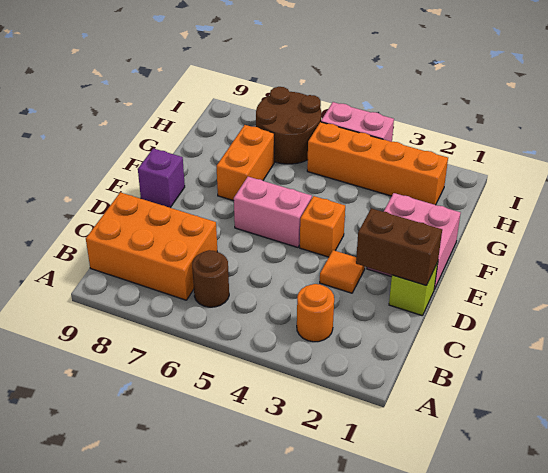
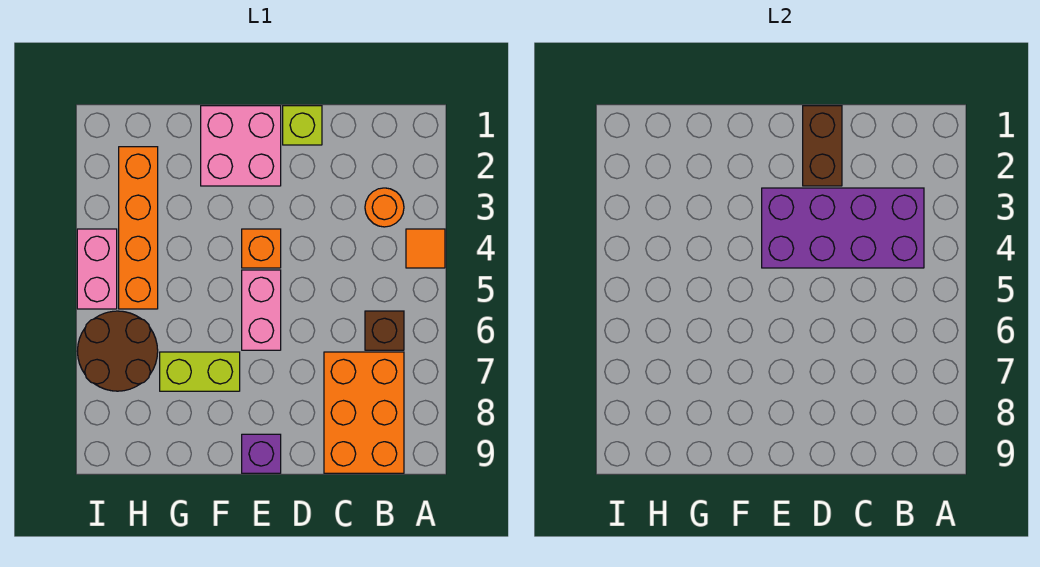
none -> purple 2x4 brick [762,188,924,268]
brown 1x1 round brick [192,250,229,307] -> brown 1x1 brick [365,311,404,350]
orange 1x1 tile [320,250,365,293] -> orange 1x1 tile moved to [406,229,445,268]
orange 1x2 brick [216,125,274,201] -> lime 1x2 brick [160,352,240,391]

